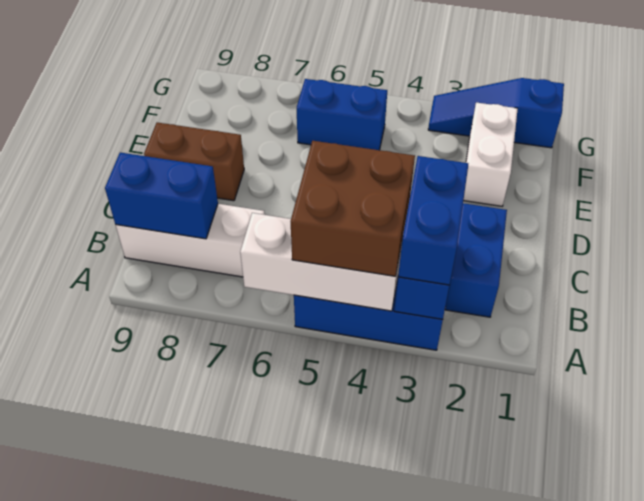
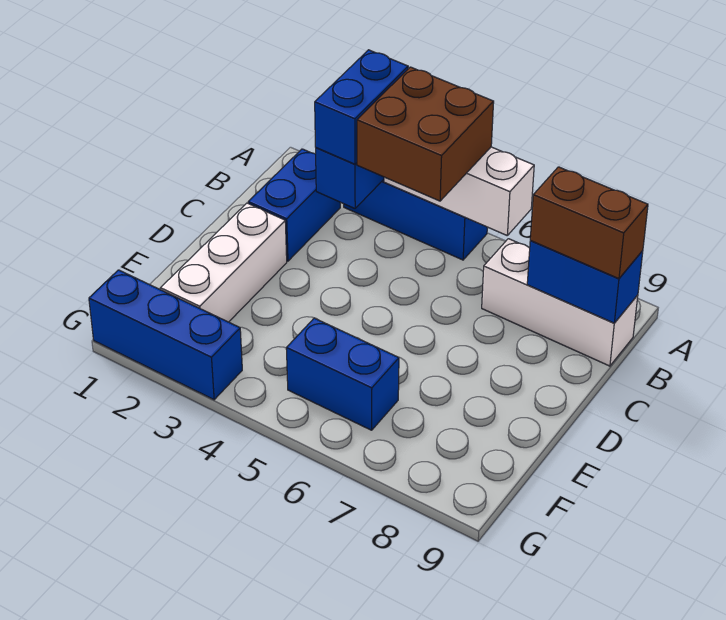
brown 1x2 brick [144,123,244,201] -> brown 1x2 brick moved to [530,167,648,279]
white 1x2 brick [463,103,518,206] -> white 1x3 brick [161,203,287,322]
blue 1x3 slope [428,78,564,148] -> blue 1x3 brick [89,270,242,400]

